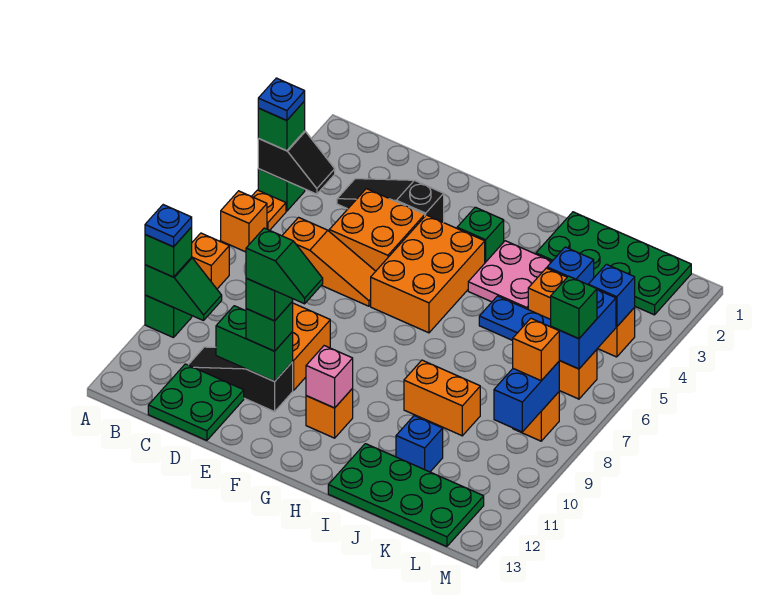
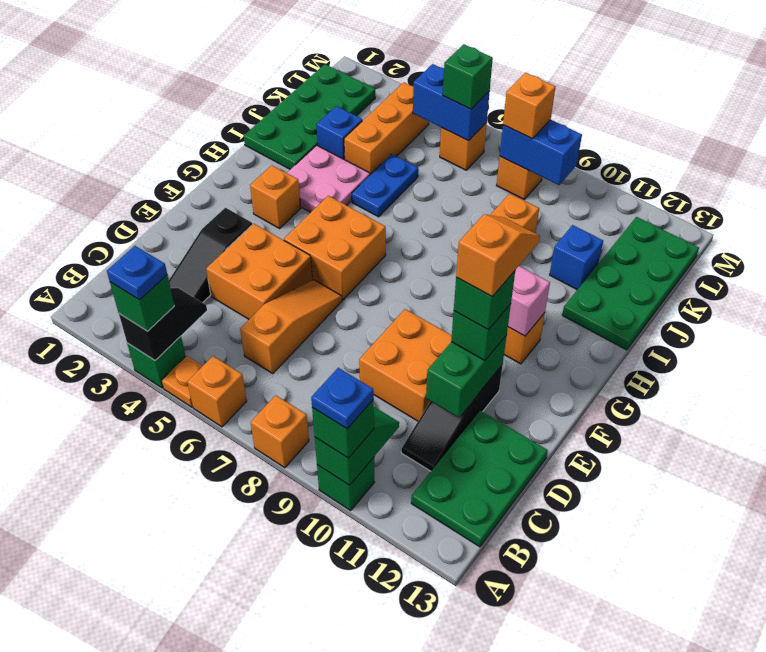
green 2x2 plate [148,364,244,440] -> green 2x3 plate [411,411,548,547]
green 1x2 slope [246,228,323,304] -> orange 1x2 slope [456,214,540,297]
orange 2x3 brick [371,215,485,333] -> orange 2x2 brick [284,196,386,300]
green 1x1 brick [457,207,504,263] -> orange 1x1 brick [250,165,301,228]
blue 1x1 brick [588,264,635,327] -> none

